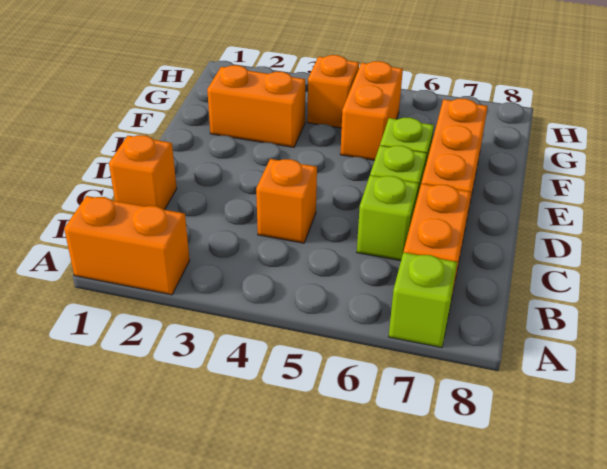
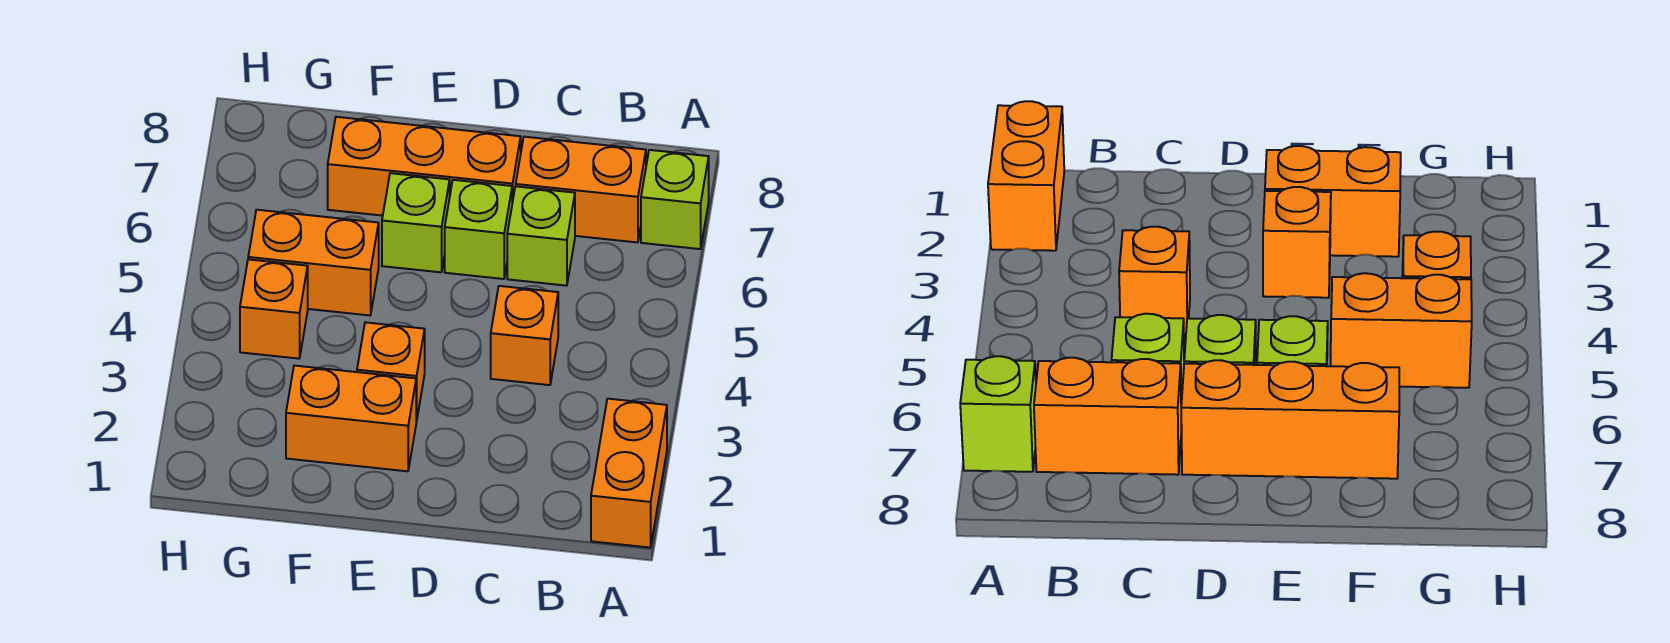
orange 1x1 brick [109,135,177,210] -> orange 1x1 brick moved to [357,322,425,421]
orange 1x2 brick [207,65,305,147] -> orange 1x2 brick turned to [286,366,416,471]

